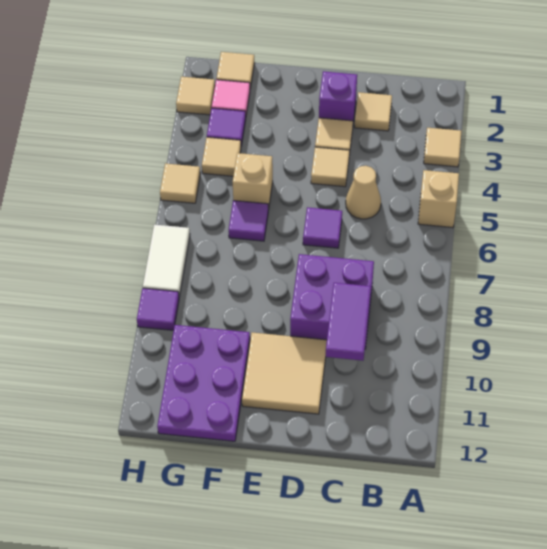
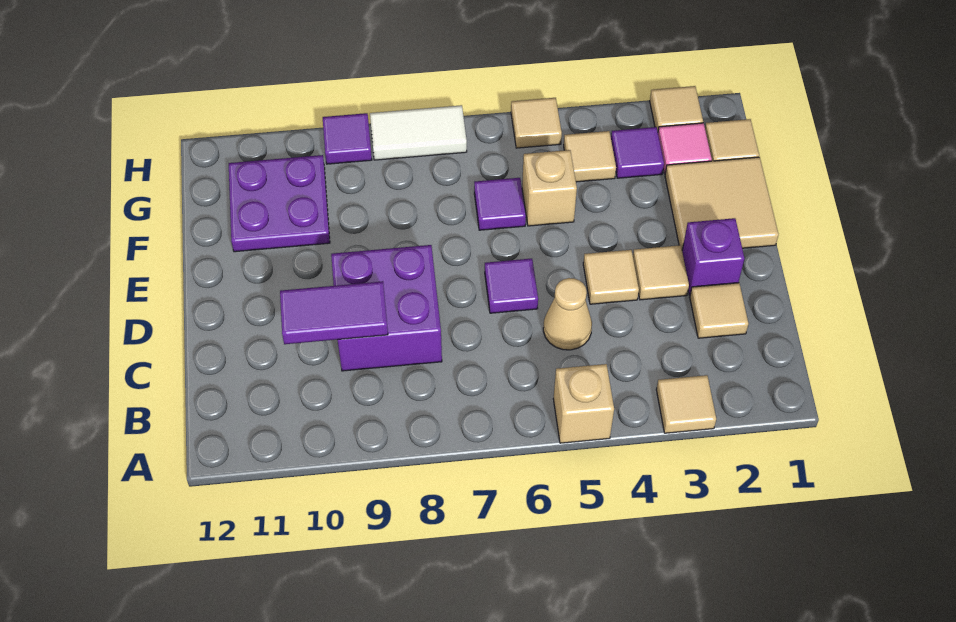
tan 2x2 tile [242,332,327,414] -> tan 2x2 tile moved to [665,157,779,249]
purple 2x3 plate [157,325,250,441] -> purple 2x2 plate [229,155,330,252]

